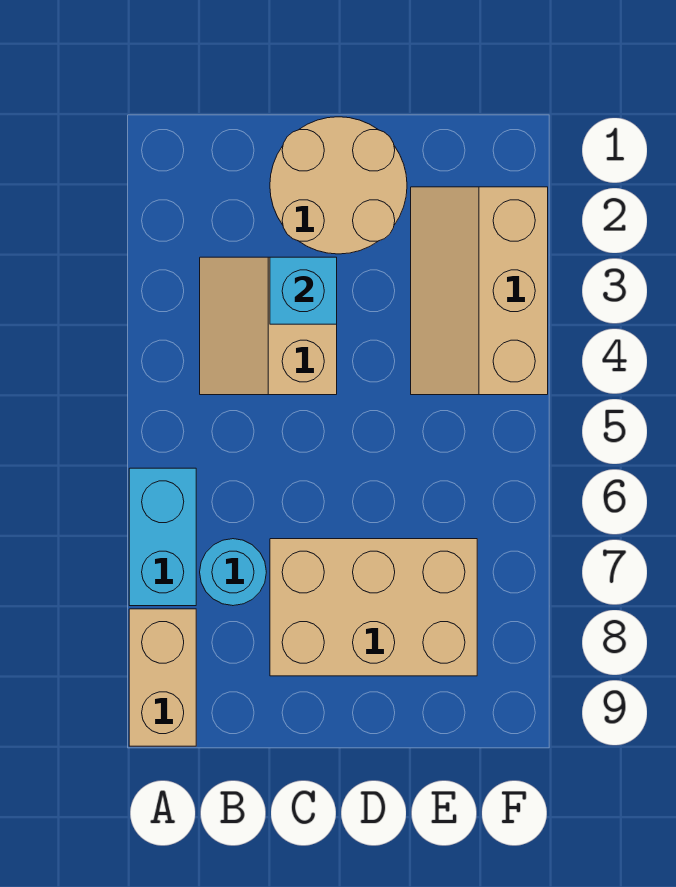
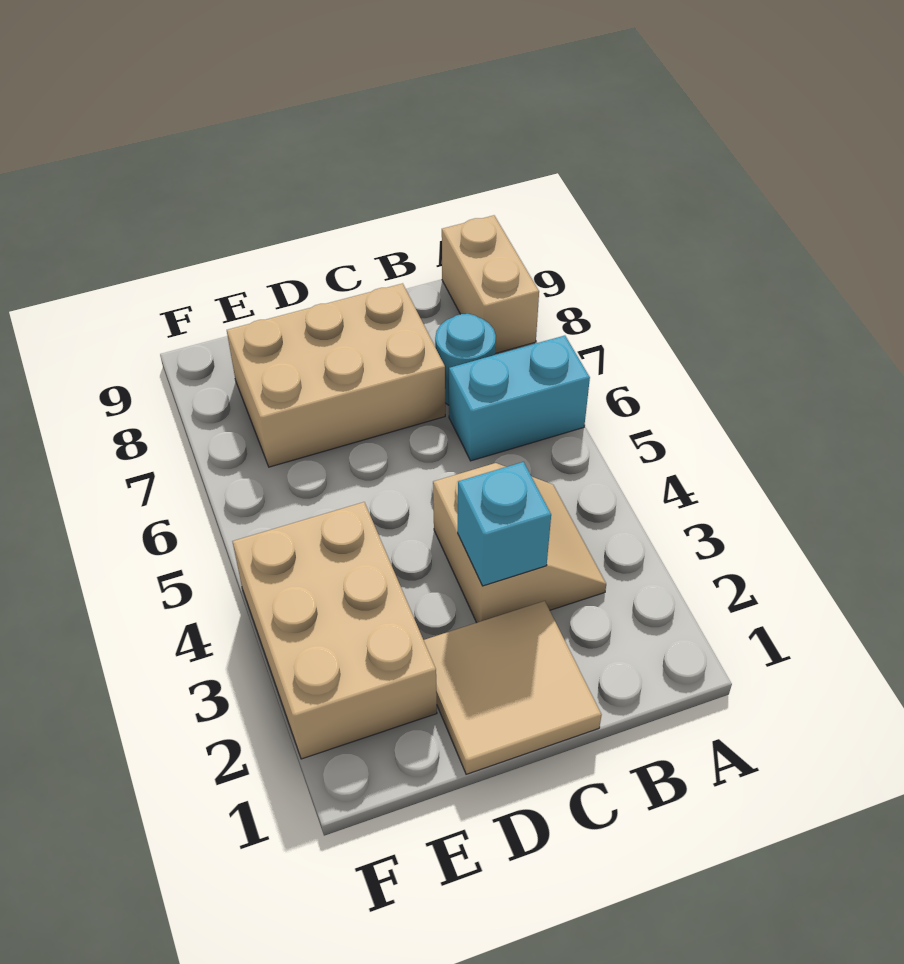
cyan 1x2 brick [129,468,196,606] -> cyan 1x2 brick turned to [449,336,590,461]
tan 2x2 round brick [270,117,407,254] -> tan 2x2 tile [424,601,601,774]
tan 2x3 slope [411,187,548,395] -> tan 2x3 brick [232,502,437,759]

